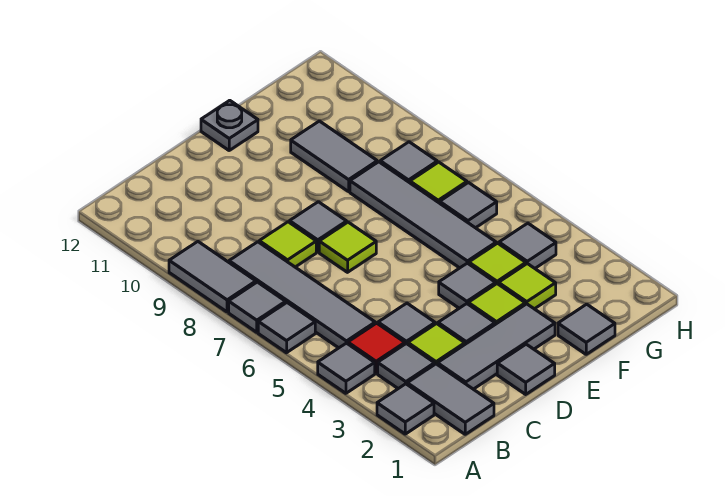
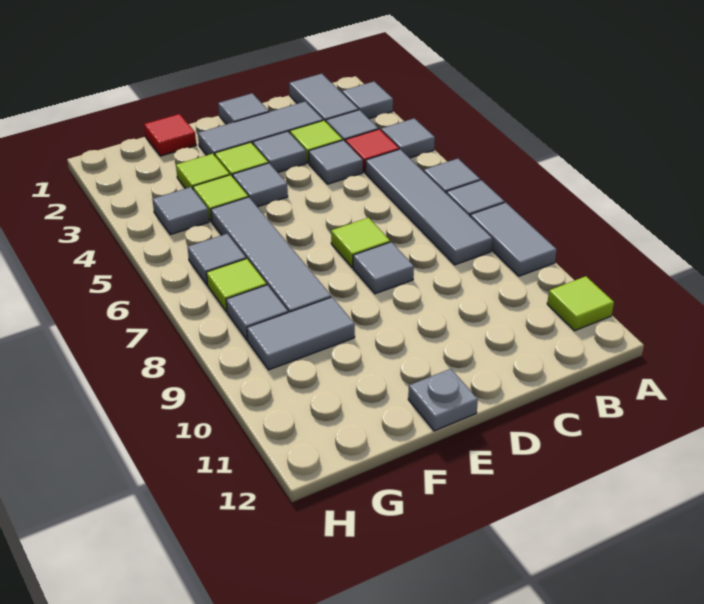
lime 1x1 tile [259,222,316,267] -> lime 1x1 tile moved to [547,276,614,331]
grey 1x1 tile [558,304,615,354] -> red 1x1 tile [144,114,196,156]
grey 1x2 tile [291,121,377,192] -> grey 1x2 tile turned to [247,297,355,370]

